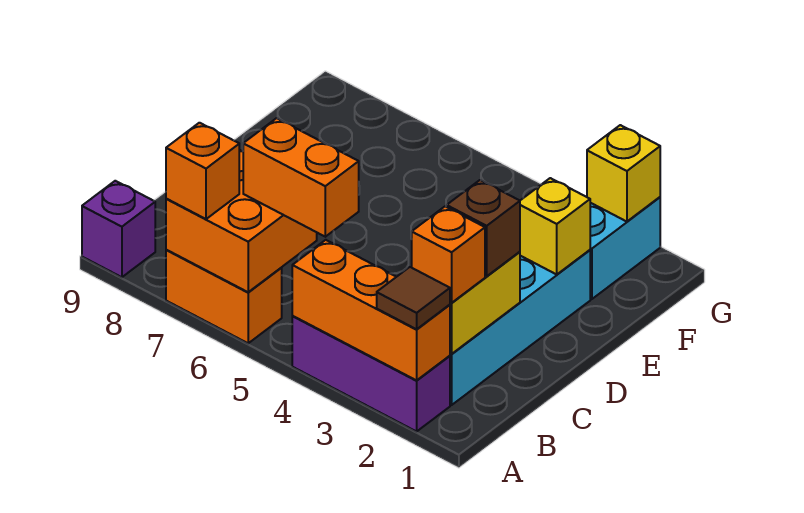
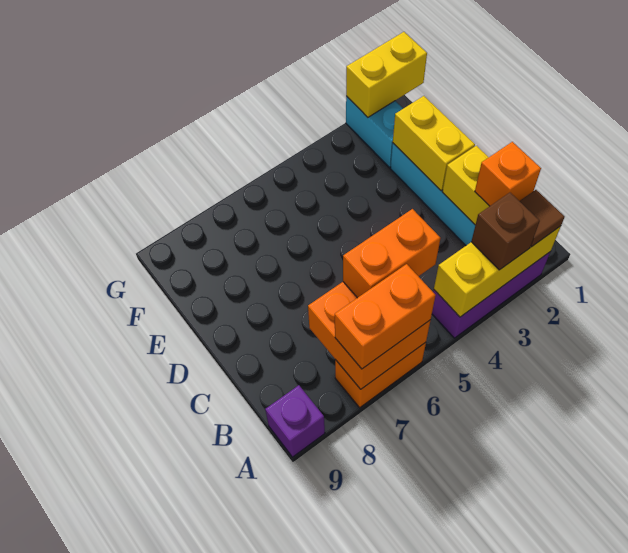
orange 1x3 brick [292,240,450,380] -> yellow 1x3 brick [434,226,561,317]
orange 1x1 brick [166,123,239,219] -> orange 1x2 brick [335,264,436,369]
brown 1x1 brick [447,180,520,276] -> brown 1x1 brick moved to [471,193,540,270]
yellow 1x1 brick [520,178,590,274] -> yellow 1x2 brick [393,96,475,190]
yellow 1x1 brick [587,125,660,222] -> yellow 1x2 brick [346,32,427,117]

